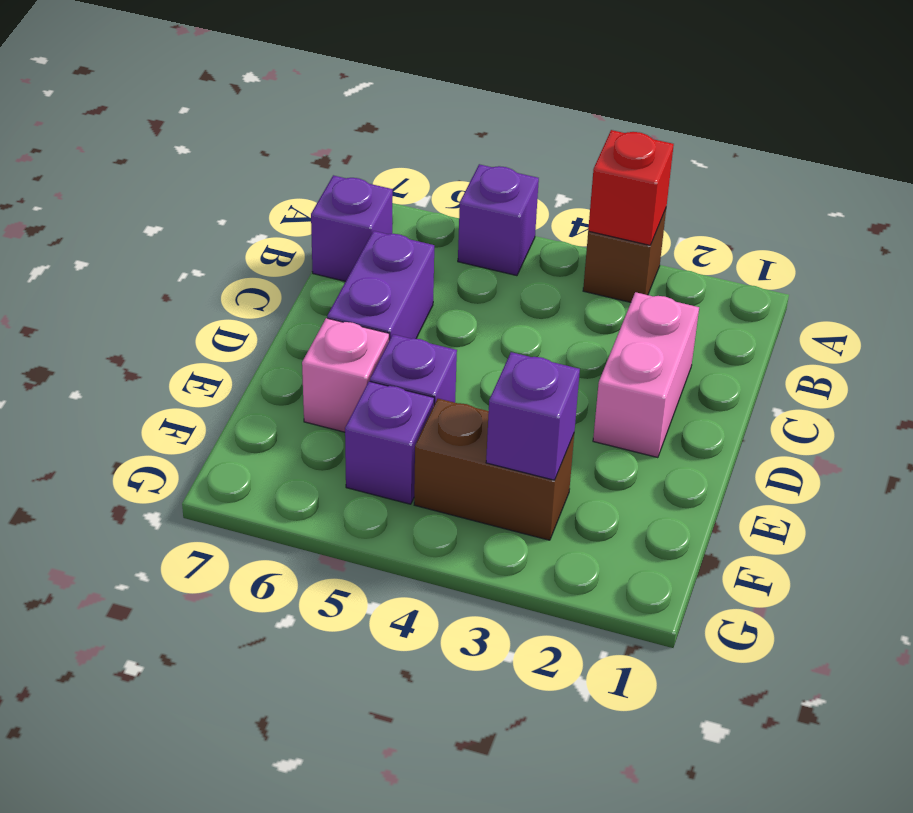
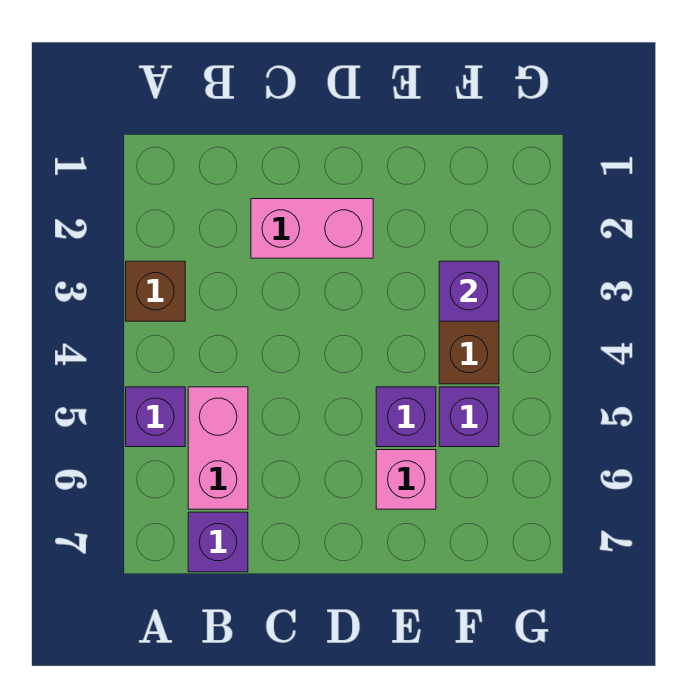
red 1x1 brick [588,130,674,245] -> none
none -> pink 1x2 brick [188,387,248,509]
purple 1x2 brick [327,231,434,340] -> none

